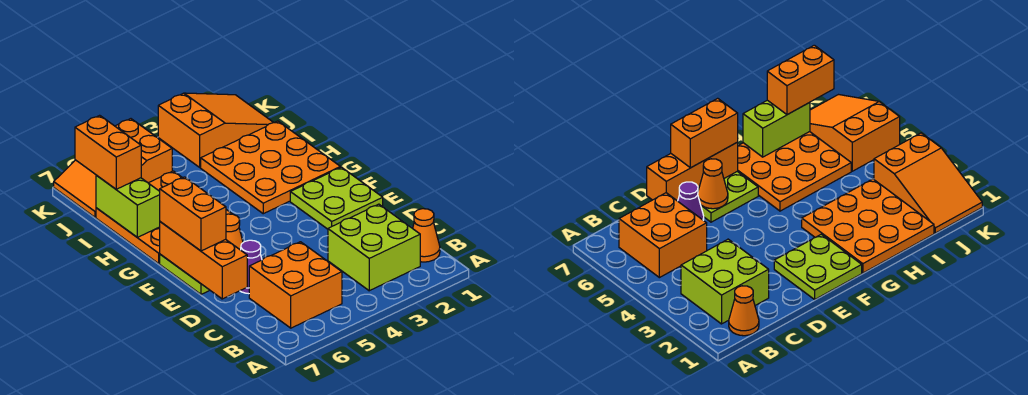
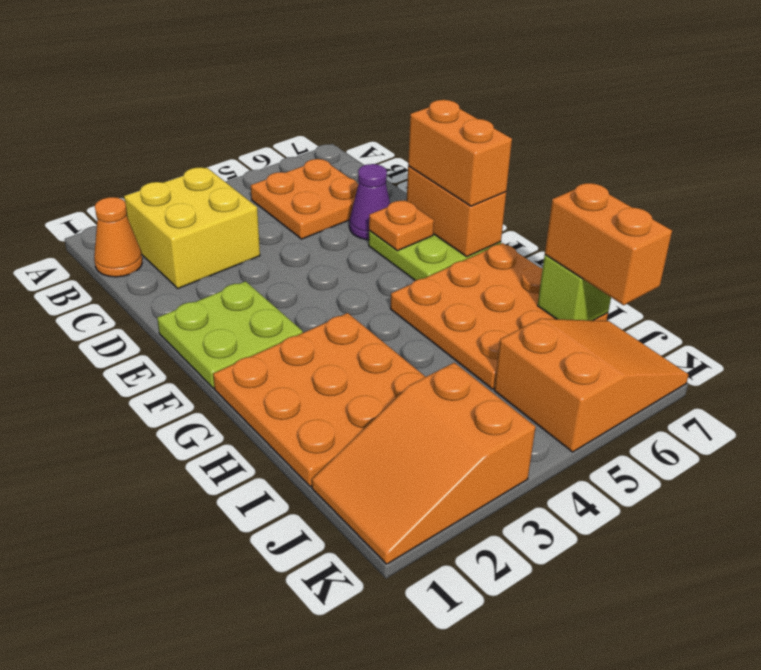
lime 2x2 brick [328,204,420,291] -> yellow 2x2 brick [124,167,260,288]
orange 2x2 brick [249,242,342,328] -> orange 2x2 plate [251,159,358,239]
orange 1x3 brick [160,222,247,299] -> orange 1x2 brick [407,166,506,257]
orange 1x1 cone [226,214,243,250] -> orange 1x1 plate [369,200,434,251]
lime 1x2 brick [96,175,160,237] -> lime 1x1 brick [538,255,611,320]

